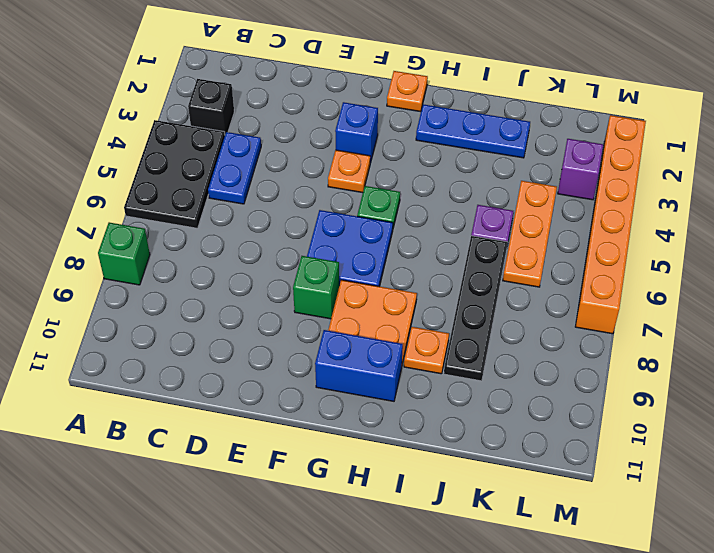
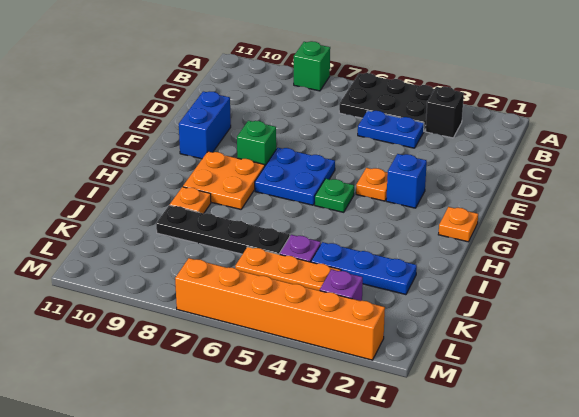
blue 1x2 brick [315,330,403,401] -> blue 1x2 brick moved to [179,92,231,159]
blue 1x3 plate [416,104,530,158] -> blue 1x3 plate turned to [311,242,417,295]

